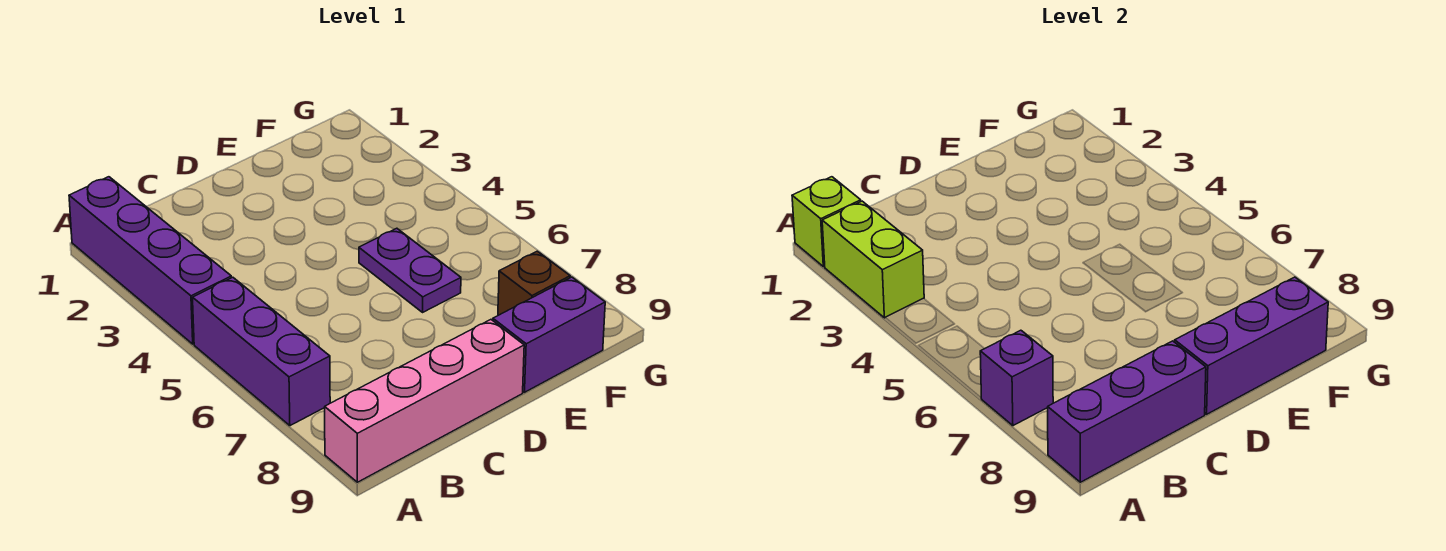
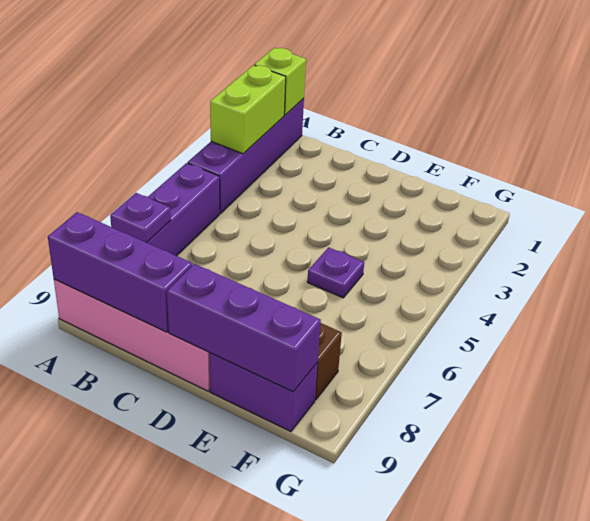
purple 1x1 brick [980,330,1053,426] -> purple 1x1 plate [110,193,171,243]
purple 1x2 plate [359,228,461,312] -> purple 1x1 plate [307,247,364,298]

